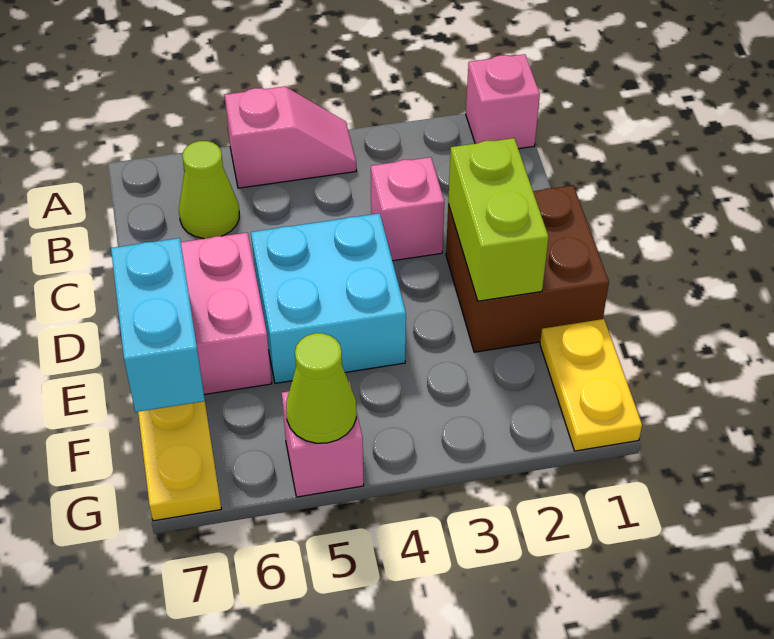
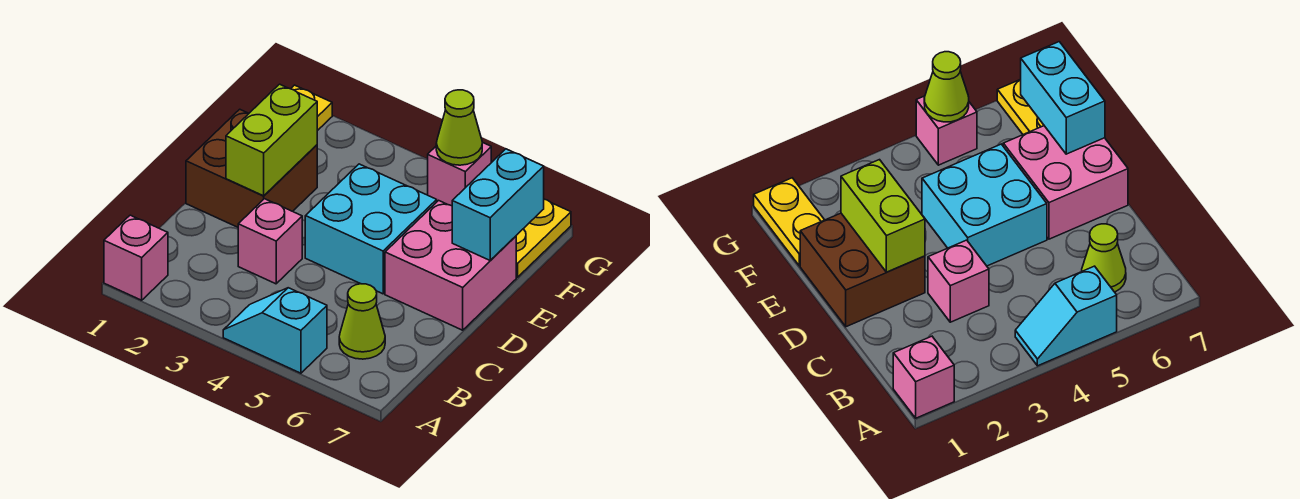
pink 1x2 slope [225,86,356,188] -> cyan 1x2 slope [223,288,327,373]

